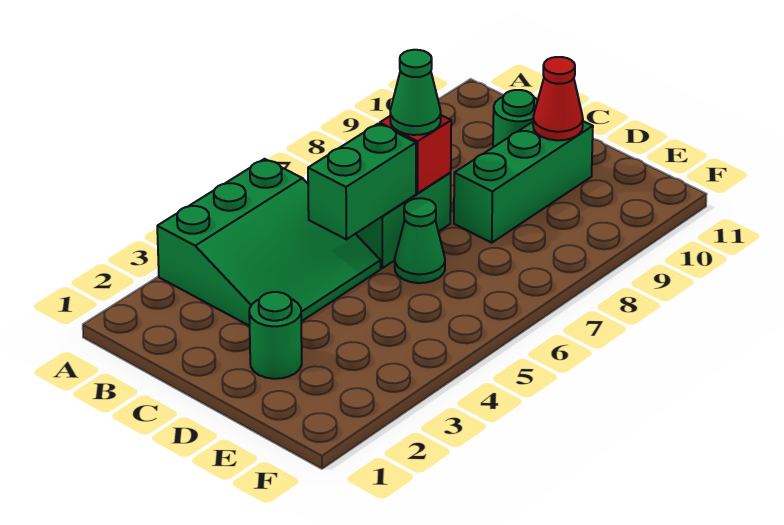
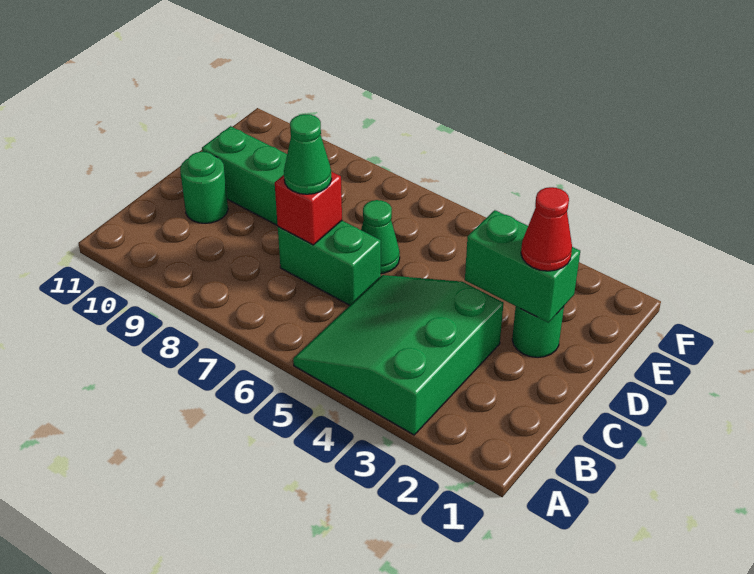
green 3x3 slope [157,159,381,326] -> green 3x3 slope turned to [293,275,504,435]
green 1x2 brick [308,124,416,239] -> green 1x2 brick moved to [465,210,580,323]
red 1x1 cone [533,57,583,140] -> red 1x1 cone moved to [521,187,572,271]

